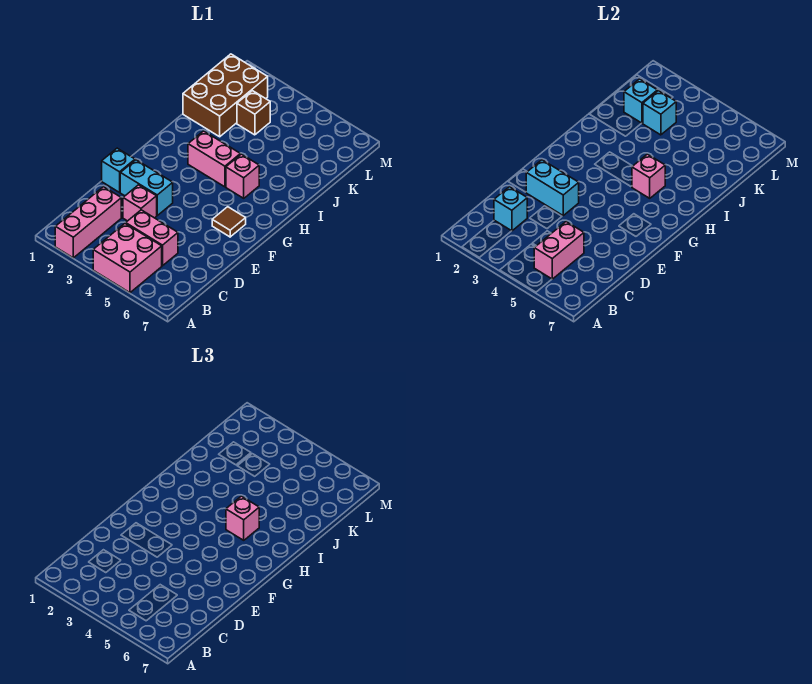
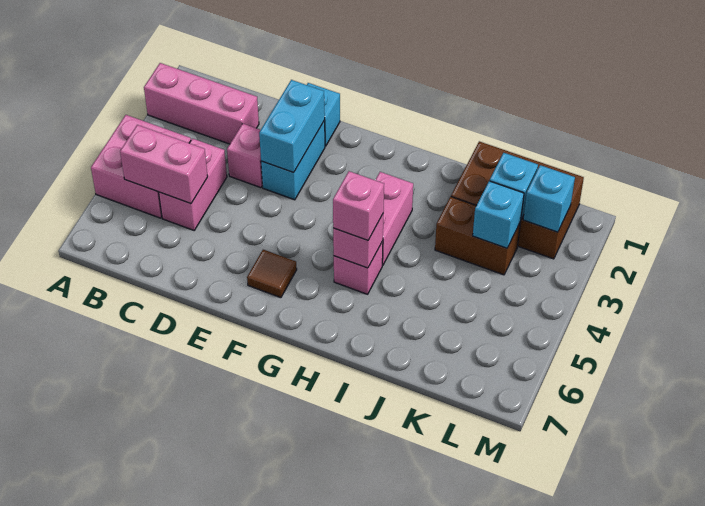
cyan 1x1 brick [494,187,527,231] -> cyan 1x1 brick moved to [523,165,575,232]
brown 1x1 brick [237,91,270,135] -> brown 1x2 brick [435,197,521,275]

